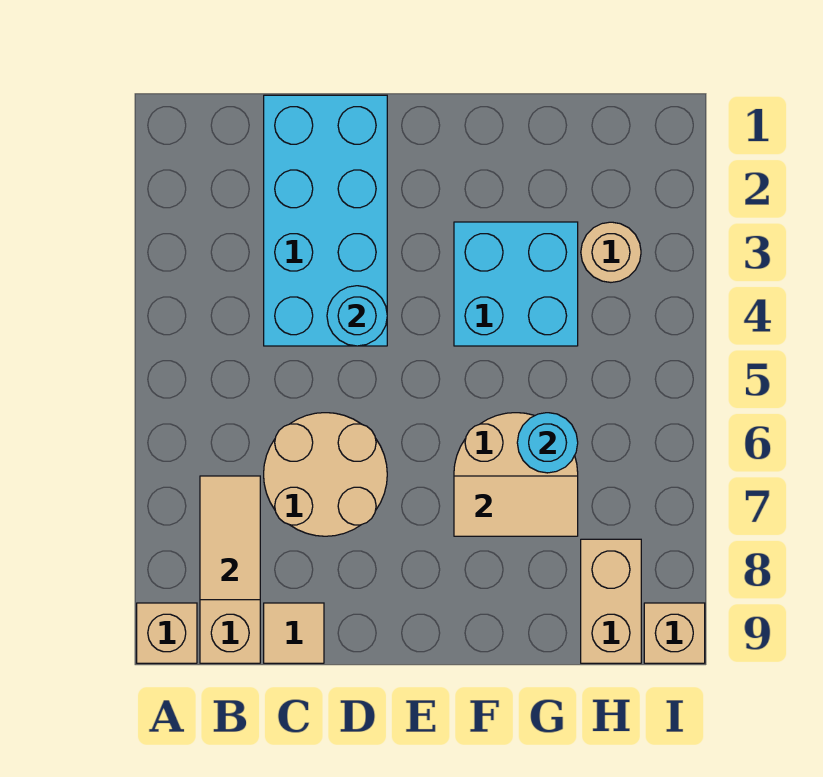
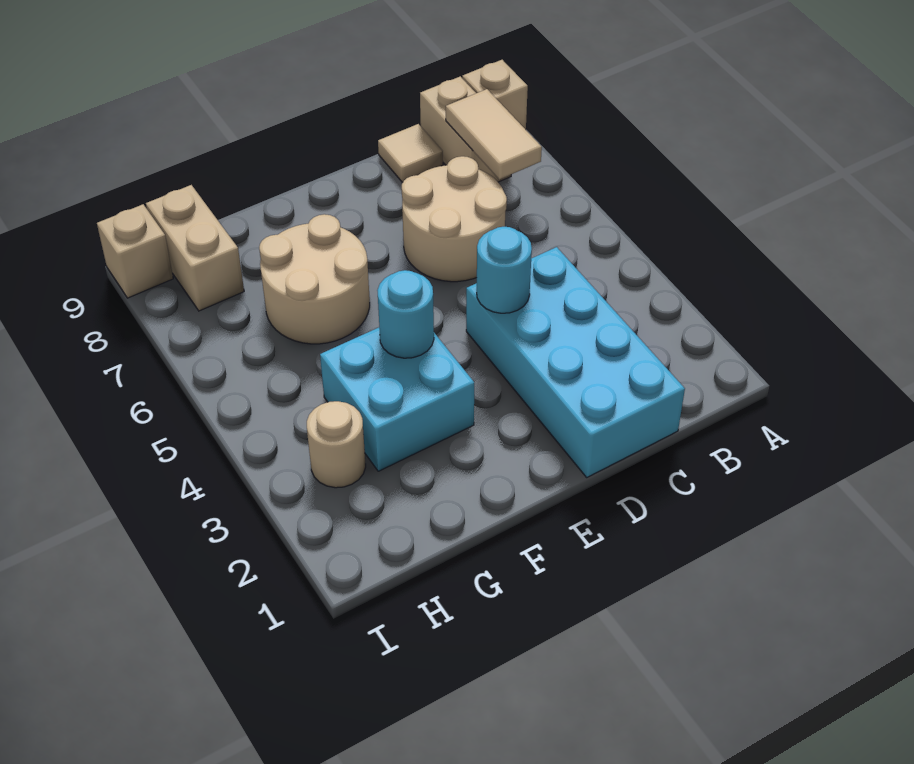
tan 1x2 tile [454,476,578,536] -> none
cyan 1x1 round brick [517,413,578,473] -> cyan 1x1 round brick moved to [377,270,434,358]

